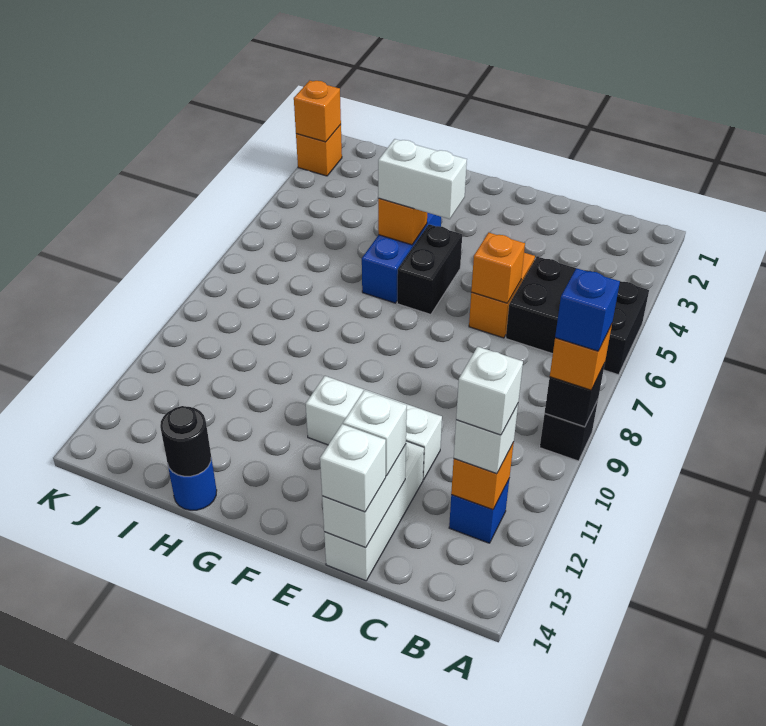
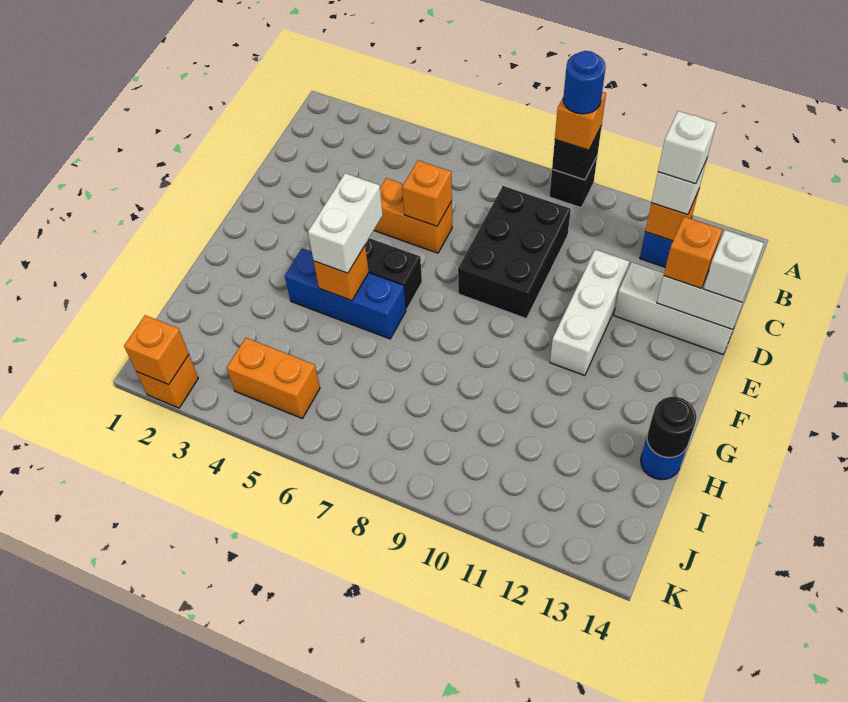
black 2x3 brick [506,257,649,375] -> black 2x3 brick moved to [458,186,571,319]
blue 1x1 brick [555,268,620,351] -> blue 1x1 round brick [563,51,605,114]
white 1x1 brick [343,390,407,476] -> orange 1x1 brick [664,217,722,288]
none -> orange 1x2 brick [227,338,320,418]

